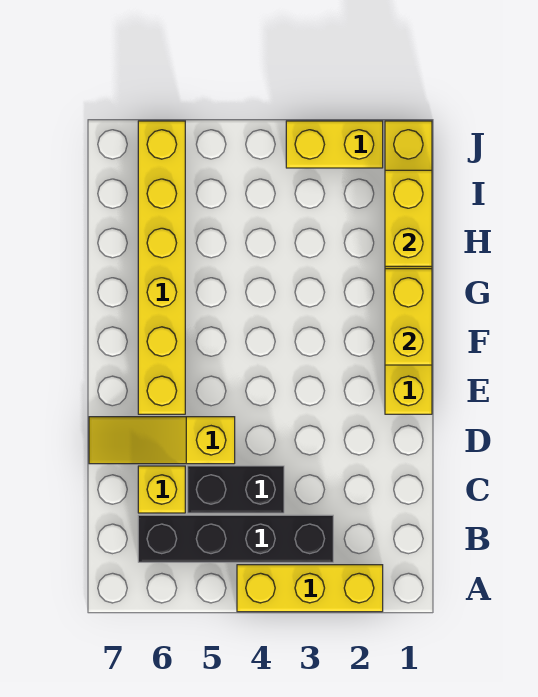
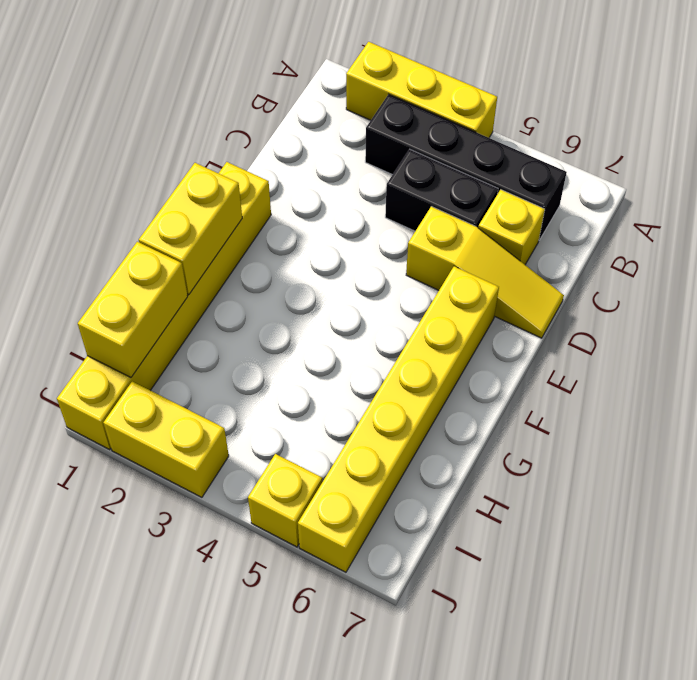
none -> yellow 1x1 brick [248,454,322,547]

